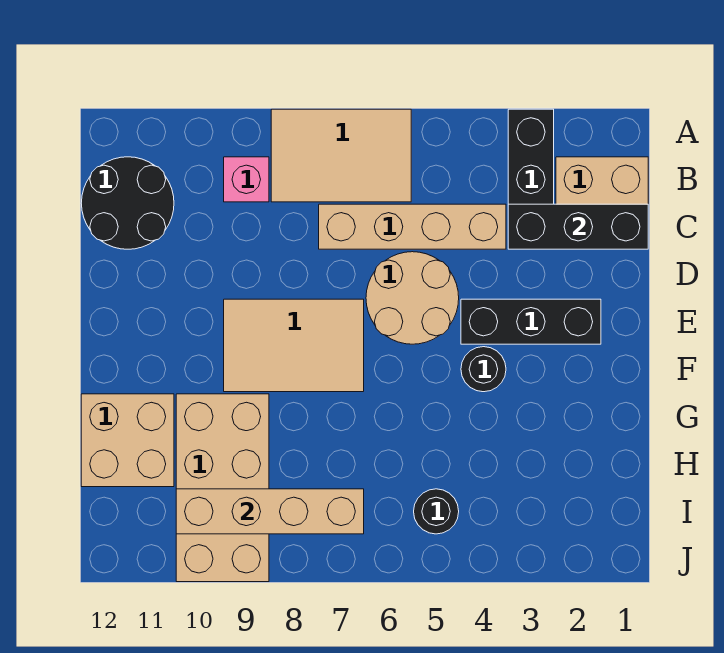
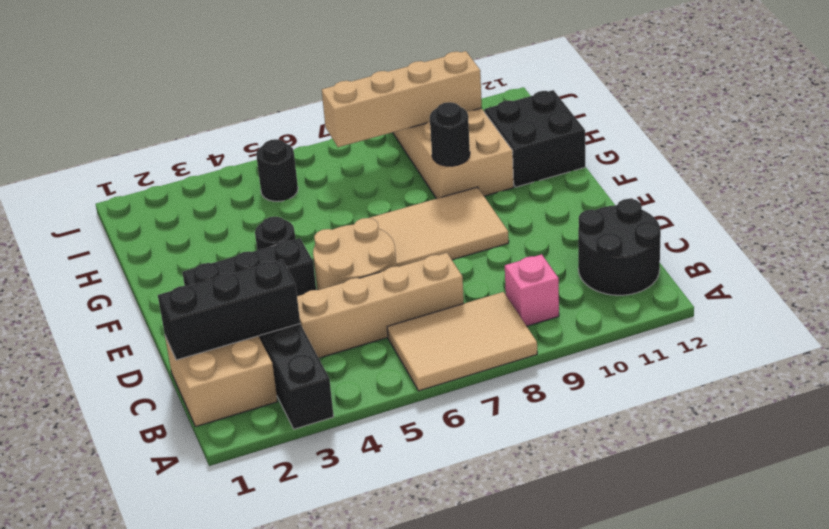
none -> black 1x1 round brick [430,102,470,166]
tan 2x2 brick [81,394,174,487] -> black 2x2 brick [484,90,585,187]

